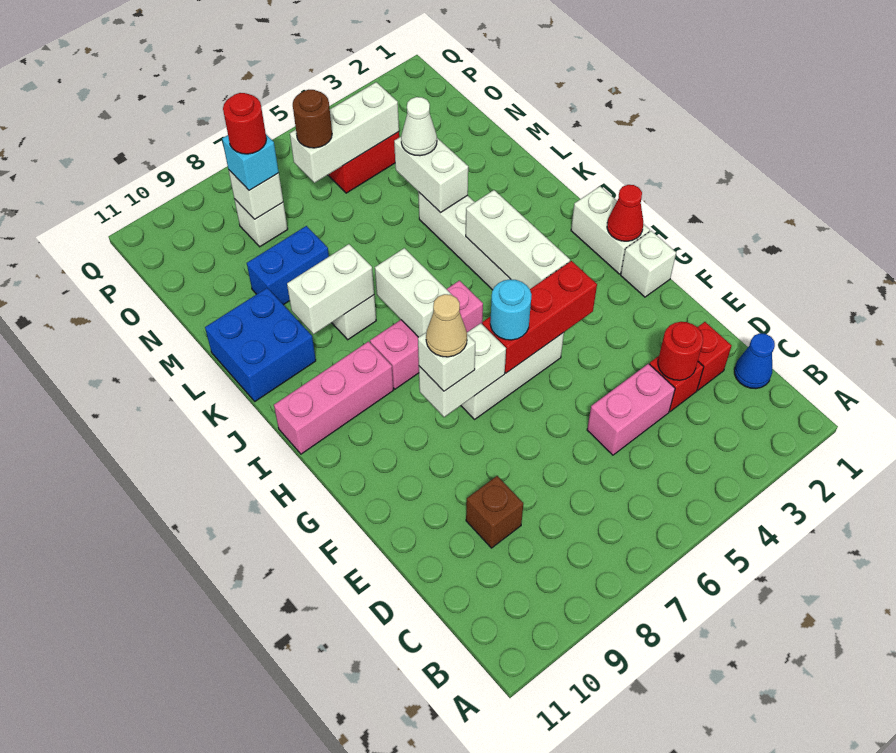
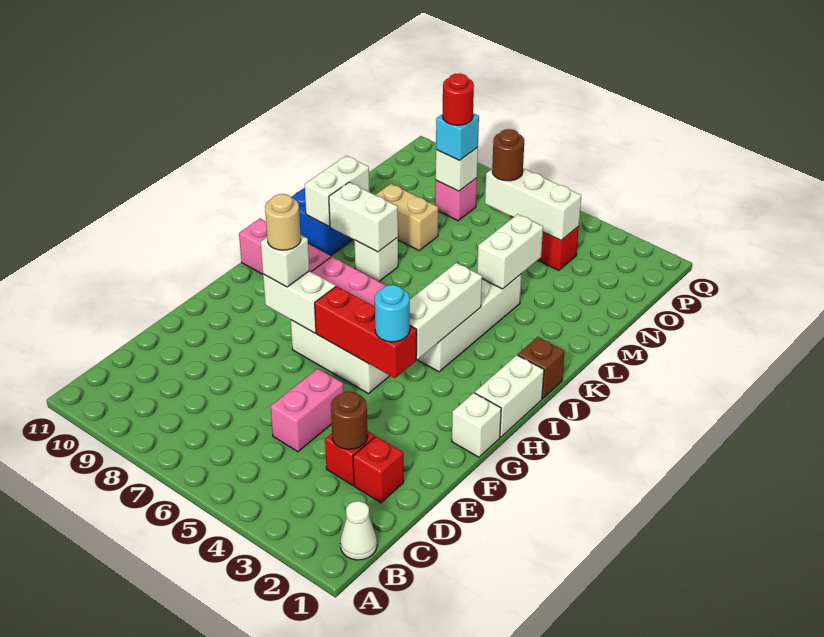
blue 1x1 cone [734,333,775,389] -> none
red 1x1 round brick [658,322,703,380] -> brown 1x1 round brick [331,391,368,449]
pink 1x2 brick [587,364,675,455] -> pink 1x2 brick turned to [270,369,344,452]
brown 1x1 brick [466,476,523,548] -> brown 1x1 brick moved to [518,337,565,399]
cyan 1x1 round brick [490,279,532,340] -> cyan 1x1 round brick moved to [375,285,410,342]
tan 1x1 cone [426,294,467,357] -> tan 1x1 round brick [265,194,301,250]
red 1x1 cone [607,185,643,241] -> none
white 1x2 brick [375,248,452,337] -> white 1x2 brick moved to [305,156,370,226]
white 1x1 cone [401,97,437,156] -> white 1x1 cone moved to [340,501,377,560]
blue 1x2 brick [247,226,329,305] -> tan 1x2 brick [376,184,438,250]
white 1x1 brick [234,199,288,247] -> pink 1x1 brick [435,178,477,221]

